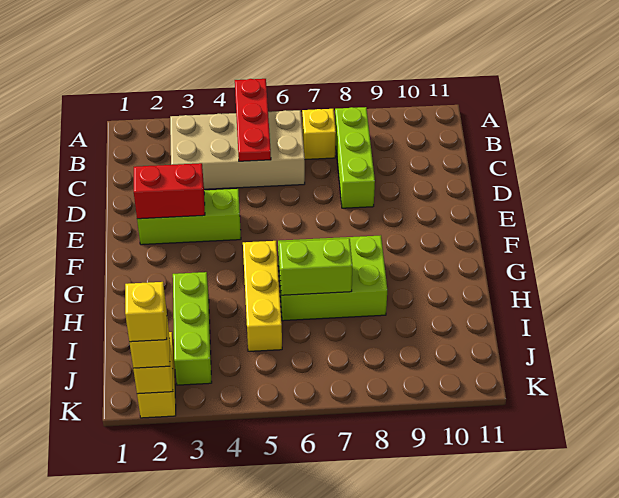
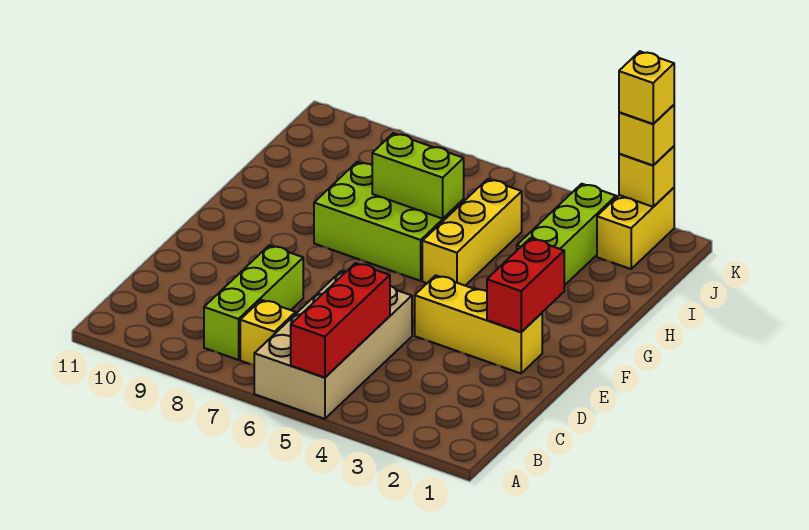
red 1x3 plate [235,79,271,161] -> red 1x3 brick [291,263,390,377]
tan 2x4 brick [170,110,305,189] -> tan 2x4 brick turned to [254,271,412,419]
lime 1x3 brick [137,189,241,245] -> yellow 1x3 brick [415,275,542,373]
red 1x2 brick [134,163,205,219] -> red 1x2 brick turned to [487,239,564,332]

